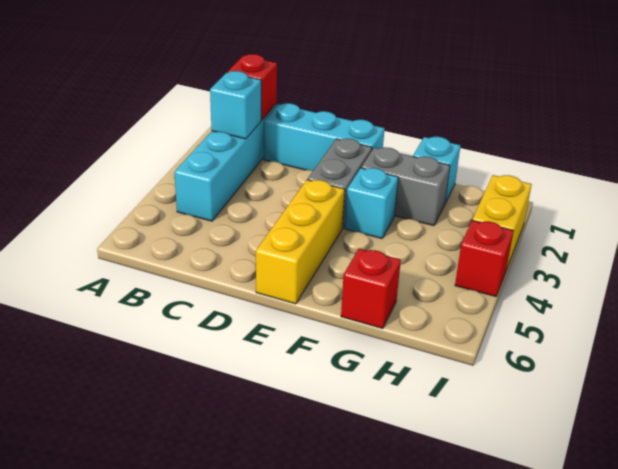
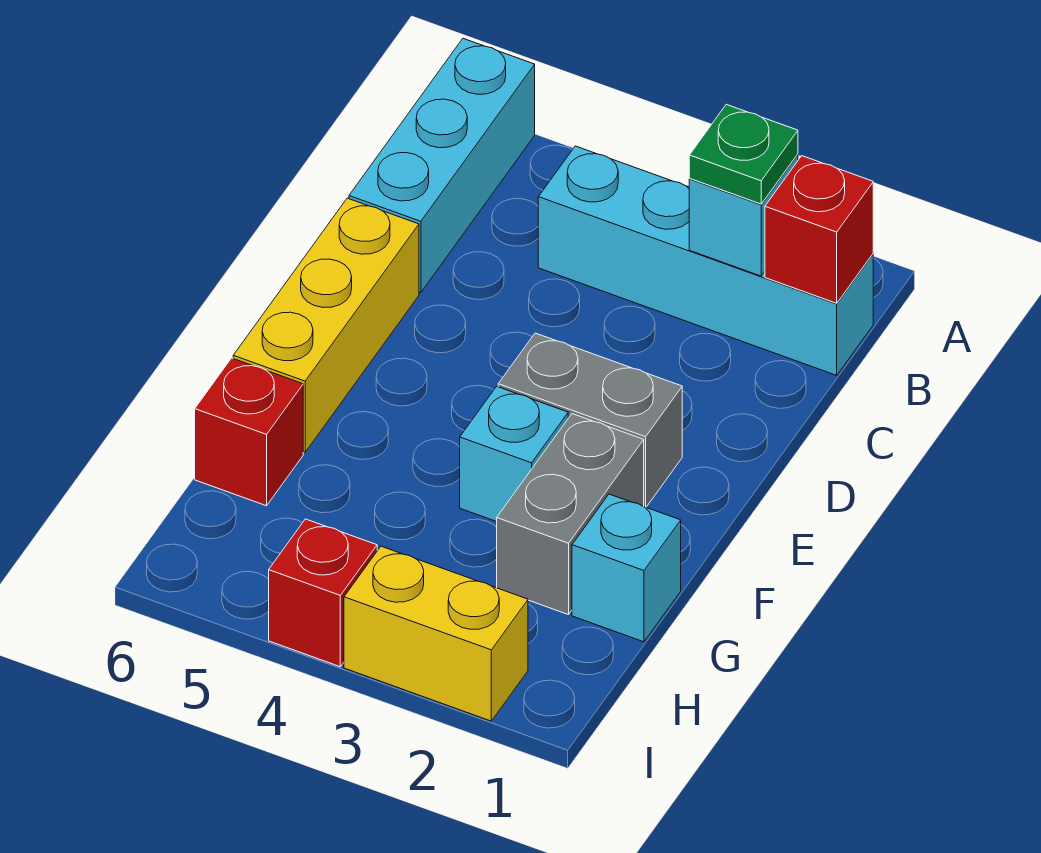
none -> green 1x1 plate [689,104,798,204]
cyan 1x3 brick [264,103,385,171] -> cyan 1x3 brick moved to [349,39,535,293]
yellow 1x3 brick [256,180,345,304] -> yellow 1x3 brick turned to [233,198,419,452]

